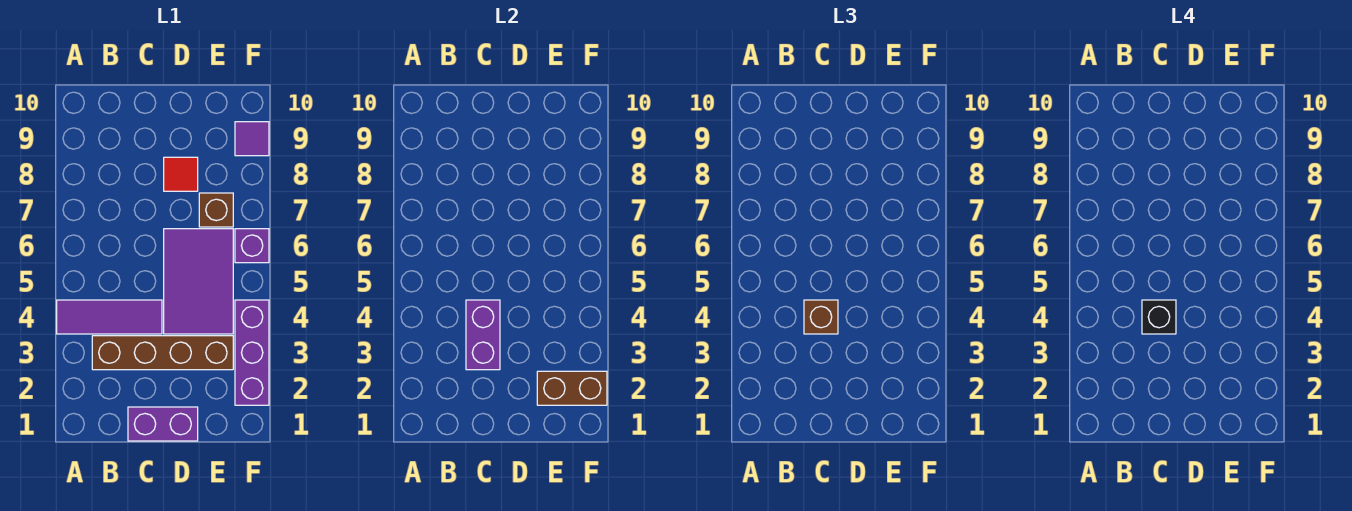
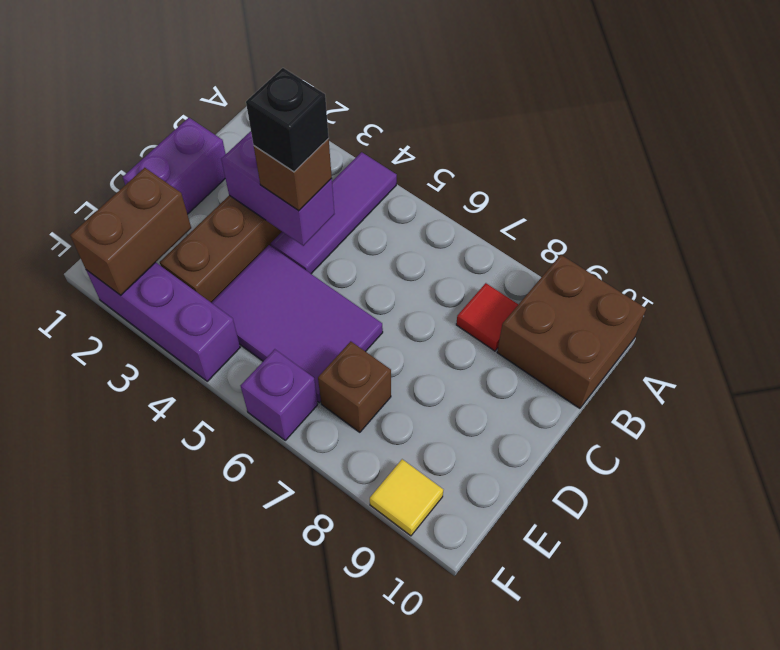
none -> brown 2x2 brick [497,255,646,408]
red 1x1 tile [164,157,198,191] -> red 1x1 tile moved to [456,283,519,351]
purple 1x1 tile [235,122,269,156] -> yellow 1x1 tile [370,459,443,536]

